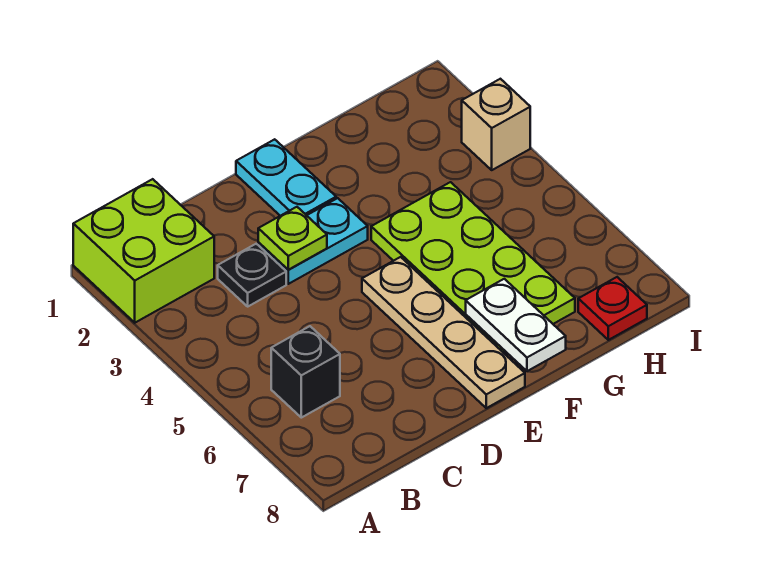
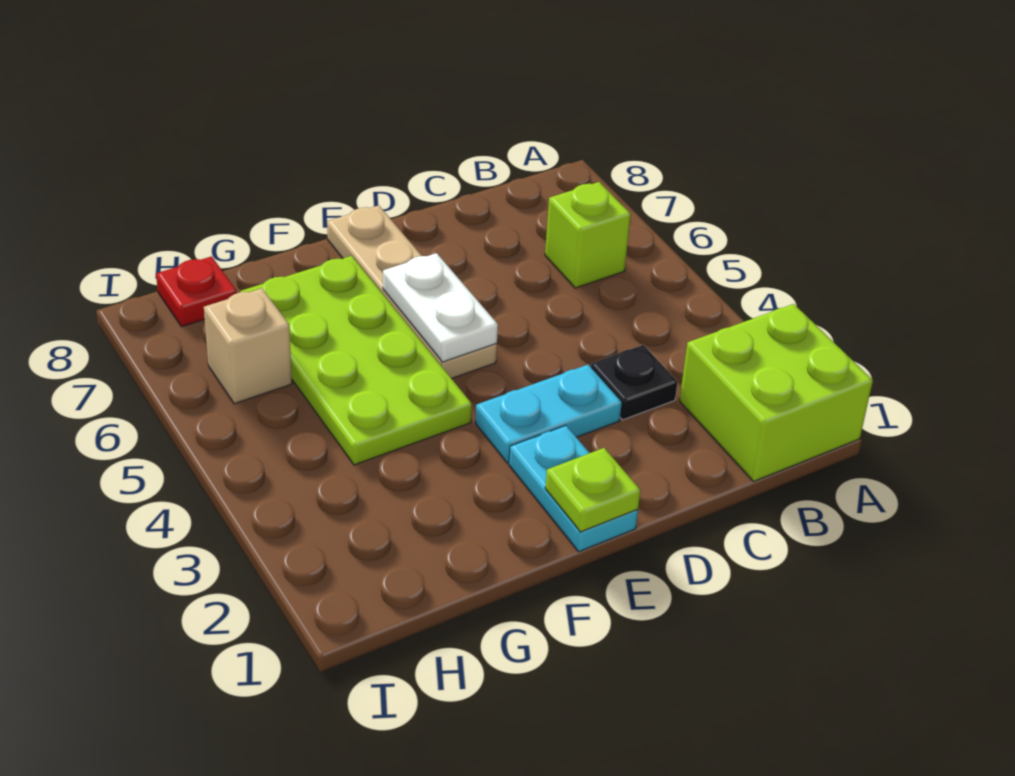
black 1x1 brick [271,326,340,418] -> lime 1x1 brick [545,182,631,288]
lime 1x1 plate [258,207,327,270] -> lime 1x1 plate moved to [545,448,640,532]
white 1x2 plate [466,279,566,371] -> white 1x2 plate moved to [383,253,498,362]
tan 1x1 brick [462,79,530,170] -> tan 1x1 brick moved to [204,288,292,404]

